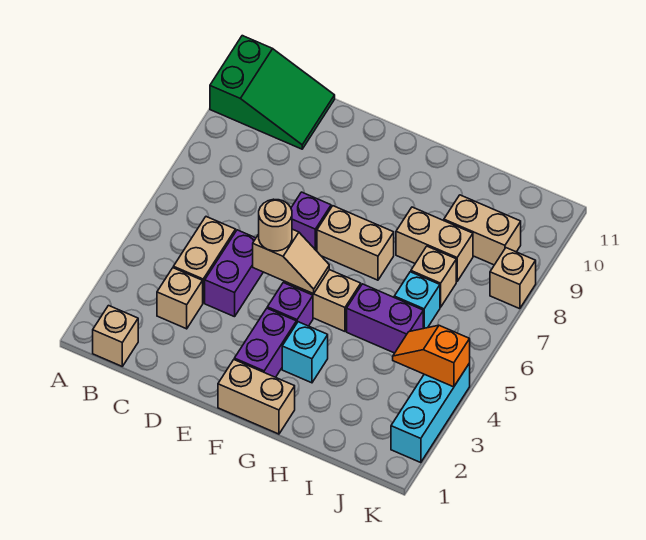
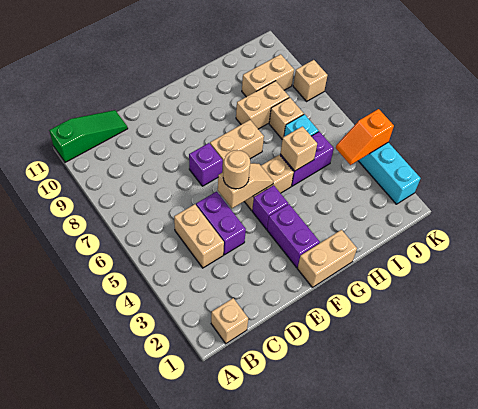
green 2x3 slope [210,36,335,149] -> green 1x3 slope [49,110,128,163]
tan 1x1 brick [157,268,203,329] -> tan 1x1 brick moved to [280,126,317,171]
cyan 1x1 brick [282,322,328,383] -> none

